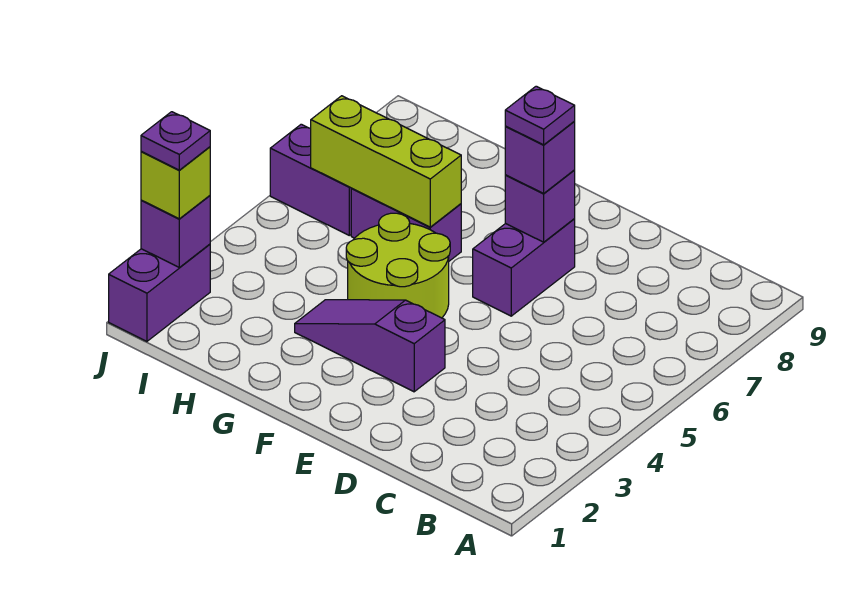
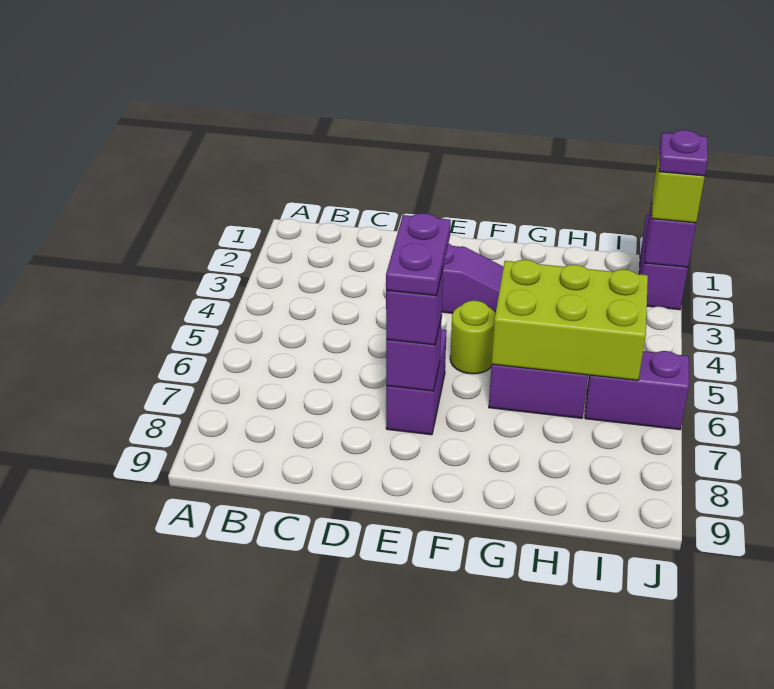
purple 1x1 plate [505,86,575,145] -> purple 1x2 plate [386,213,451,296]
lime 2x2 round brick [346,213,450,318] -> lime 1x1 round brick [450,301,496,374]
lime 1x3 brick [311,96,461,227] -> lime 2x3 brick [492,260,648,380]

